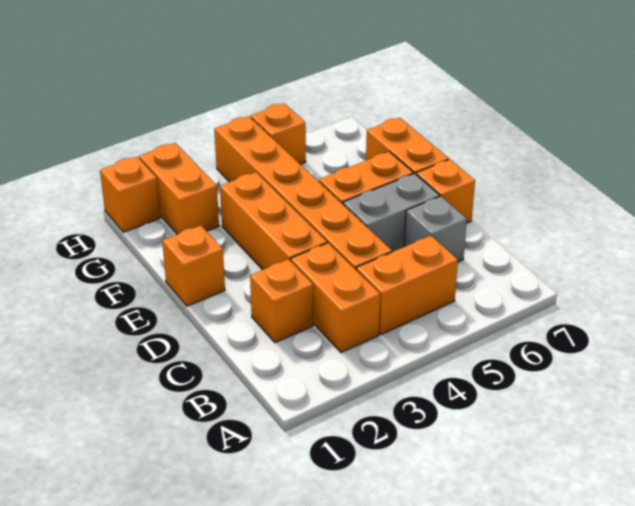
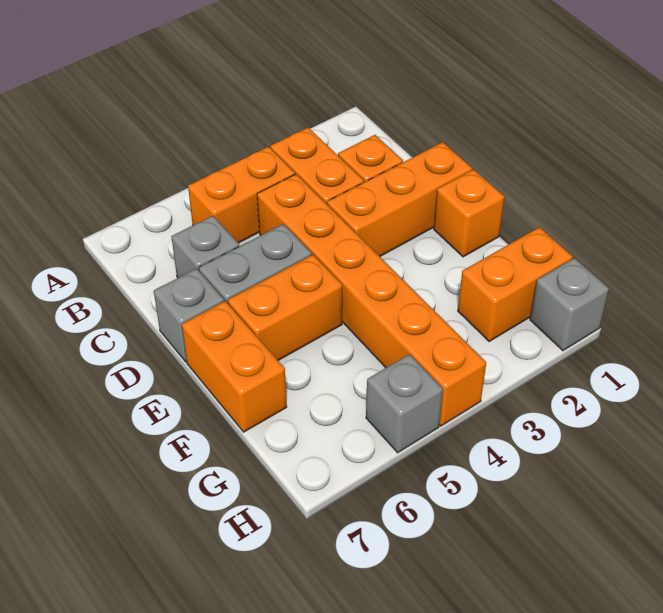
orange 1x3 brick [220,172,327,270] -> orange 1x3 brick turned to [327,142,472,256]
orange 1x1 brick [416,159,475,223] -> grey 1x1 brick [154,269,224,362]
orange 1x2 brick [139,143,219,234] -> orange 1x2 brick turned to [458,227,573,342]
orange 1x1 brick [100,157,160,232] -> grey 1x1 brick [530,258,609,351]
orange 1x1 brick [251,103,306,164] -> grey 1x1 brick [366,354,443,453]

